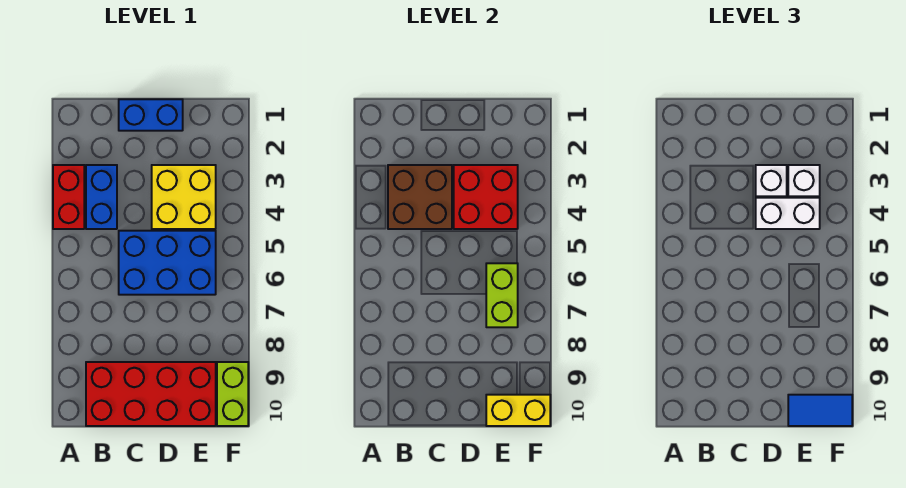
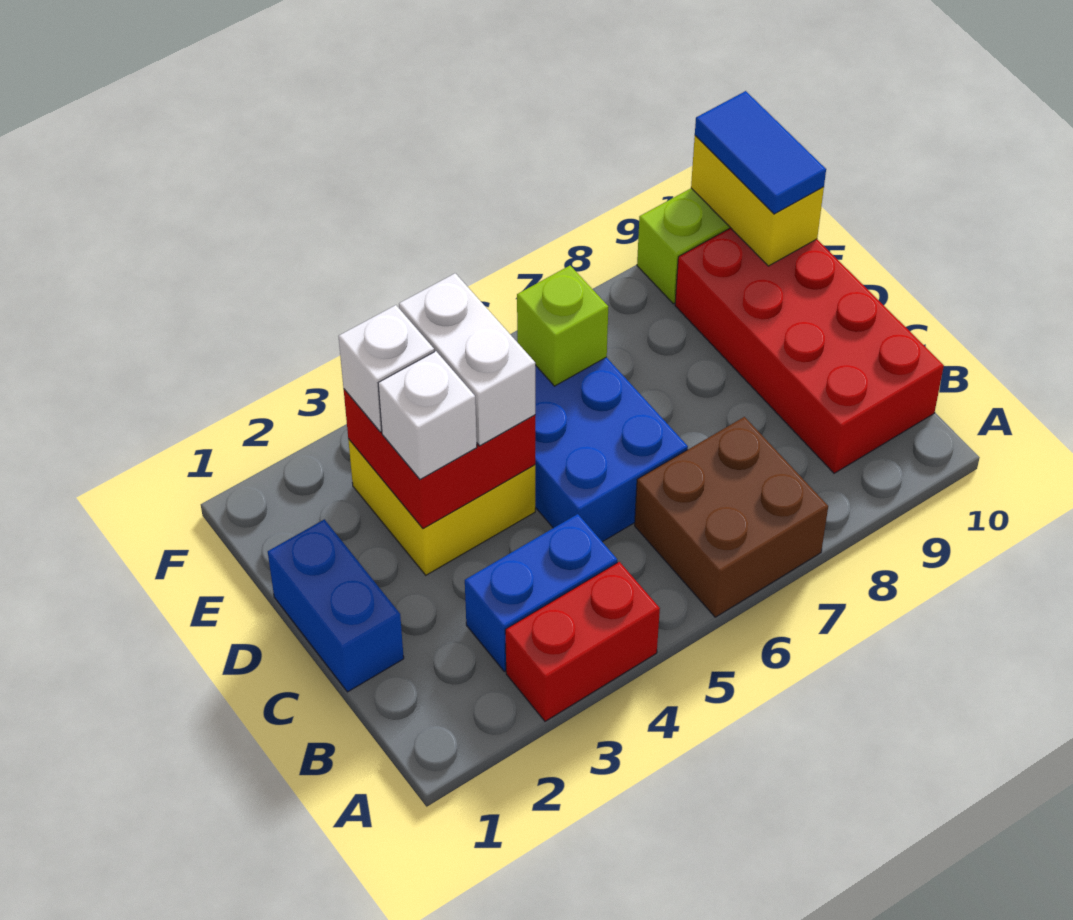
brown 2x2 brick [388,165,452,229] -> brown 2x2 brick moved to [635,417,828,617]
lime 1x2 brick [486,263,518,327] -> lime 1x1 brick [517,266,608,386]

